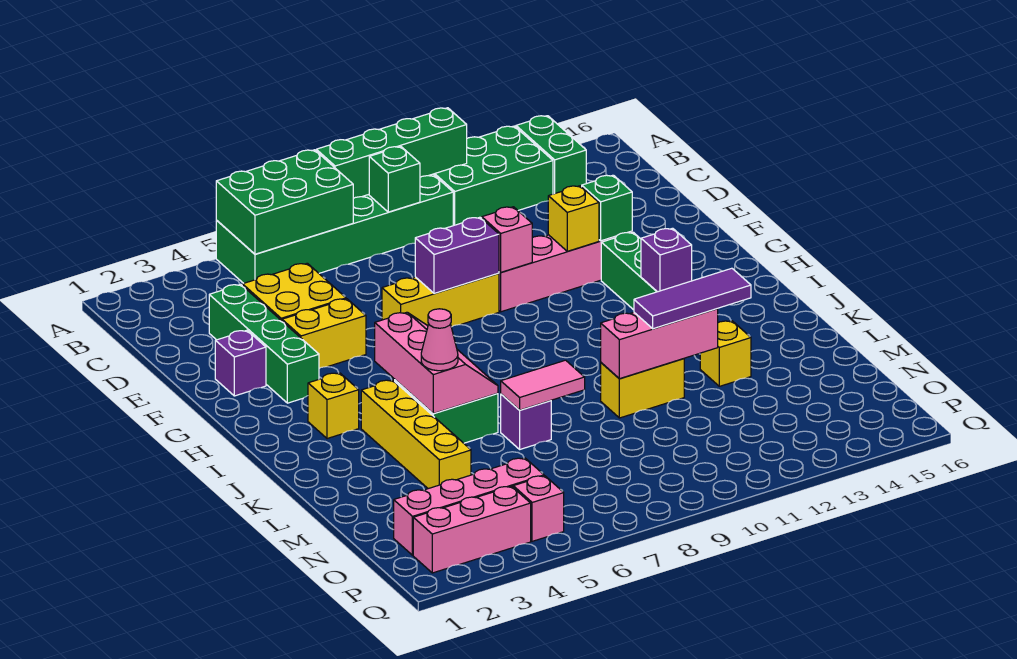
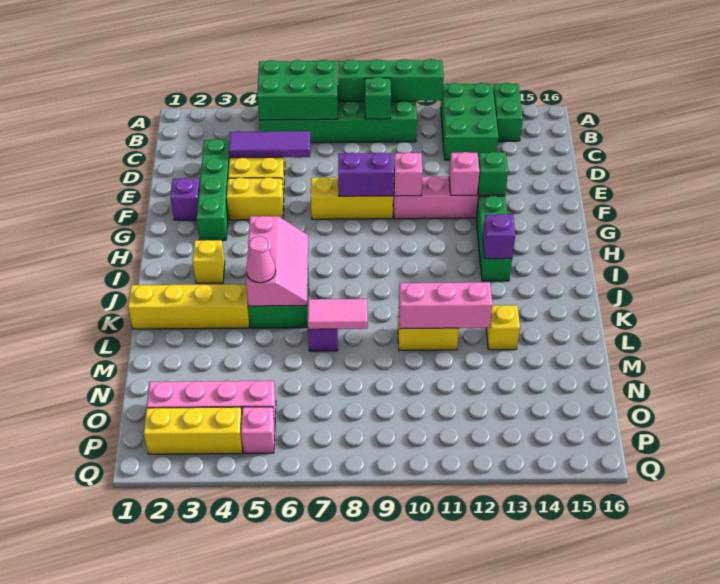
green 2x3 brick [433,126,553,226] -> green 2x3 brick turned to [441,83,498,160]
yellow 1x1 brick [548,186,599,251] -> pink 1x1 brick [449,152,480,195]
yellow 1x4 brick [361,380,471,489] -> yellow 1x4 brick turned to [128,284,250,329]
purple 1x3 tile [634,268,751,329] -> purple 1x3 tile moved to [229,131,310,158]
pink 1x3 brick [413,486,531,573] -> yellow 1x3 brick [144,407,243,454]

